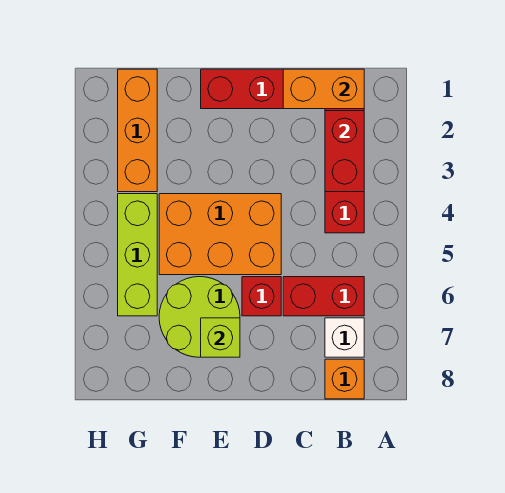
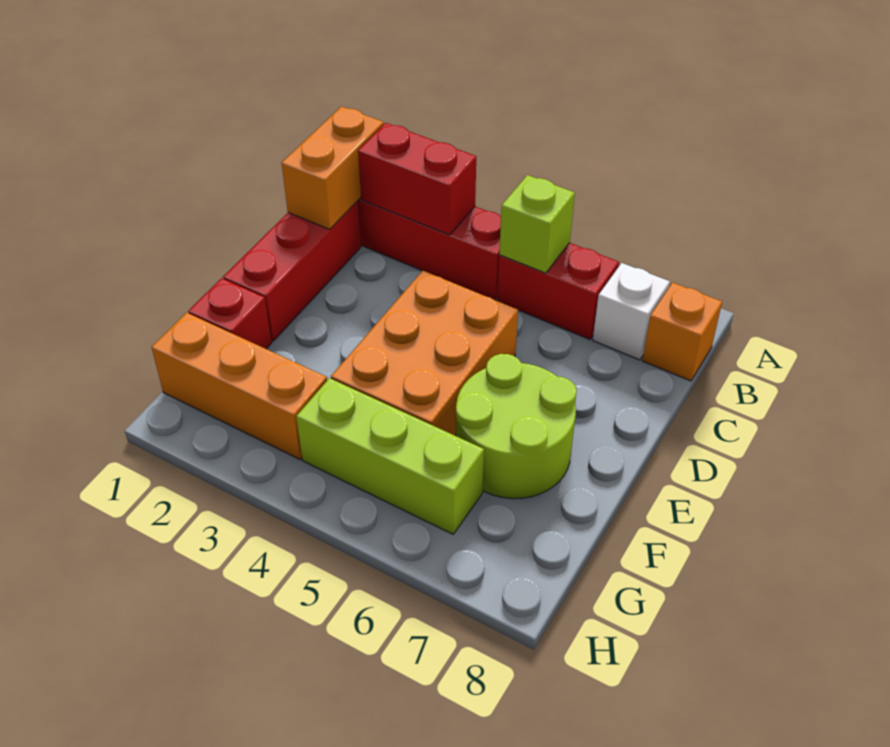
red 1x2 brick [283,277,364,316] -> red 1x2 brick turned to [497,243,619,339]
red 1x1 brick [242,277,281,316] -> red 1x1 brick moved to [188,278,272,349]
lime 1x1 brick [201,318,240,357] -> lime 1x1 brick moved to [499,175,575,273]

